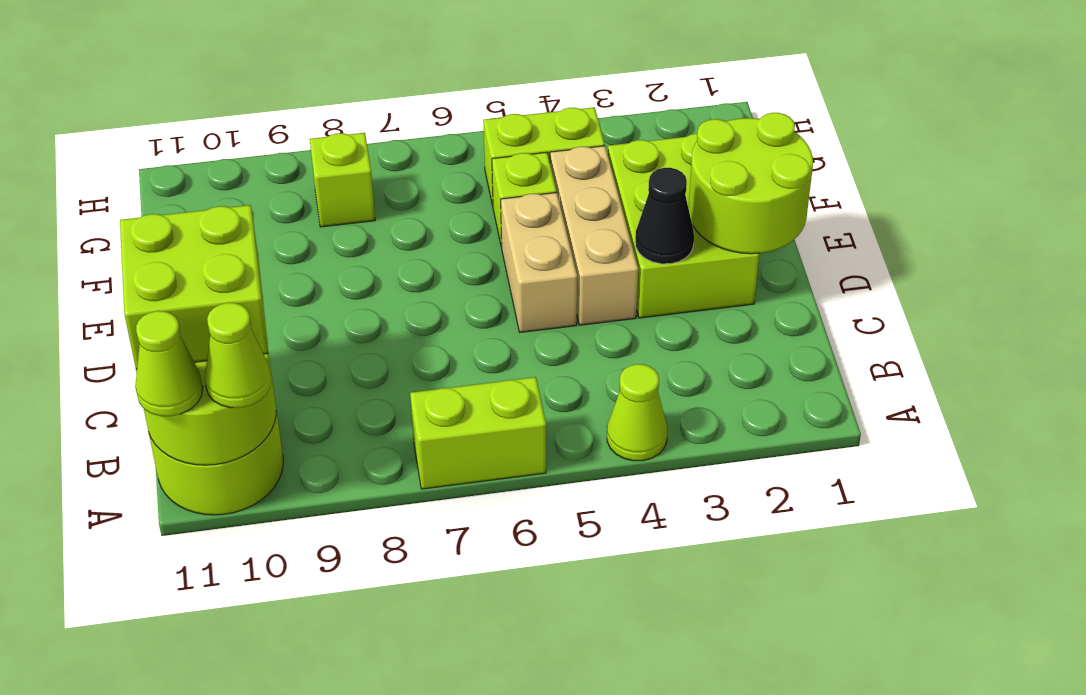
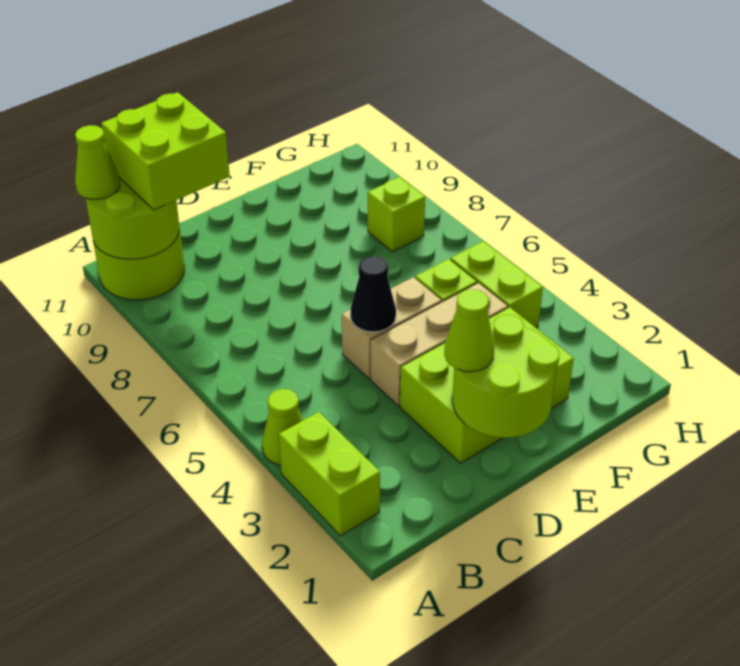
lime 1x2 brick [410,377,546,489] -> lime 1x2 brick moved to [279,412,380,536]
lime 1x1 cone [205,303,271,408] -> lime 1x1 cone moved to [444,289,494,372]
black 1x1 cone [635,168,694,264] -> black 1x1 cone moved to [351,256,396,332]

